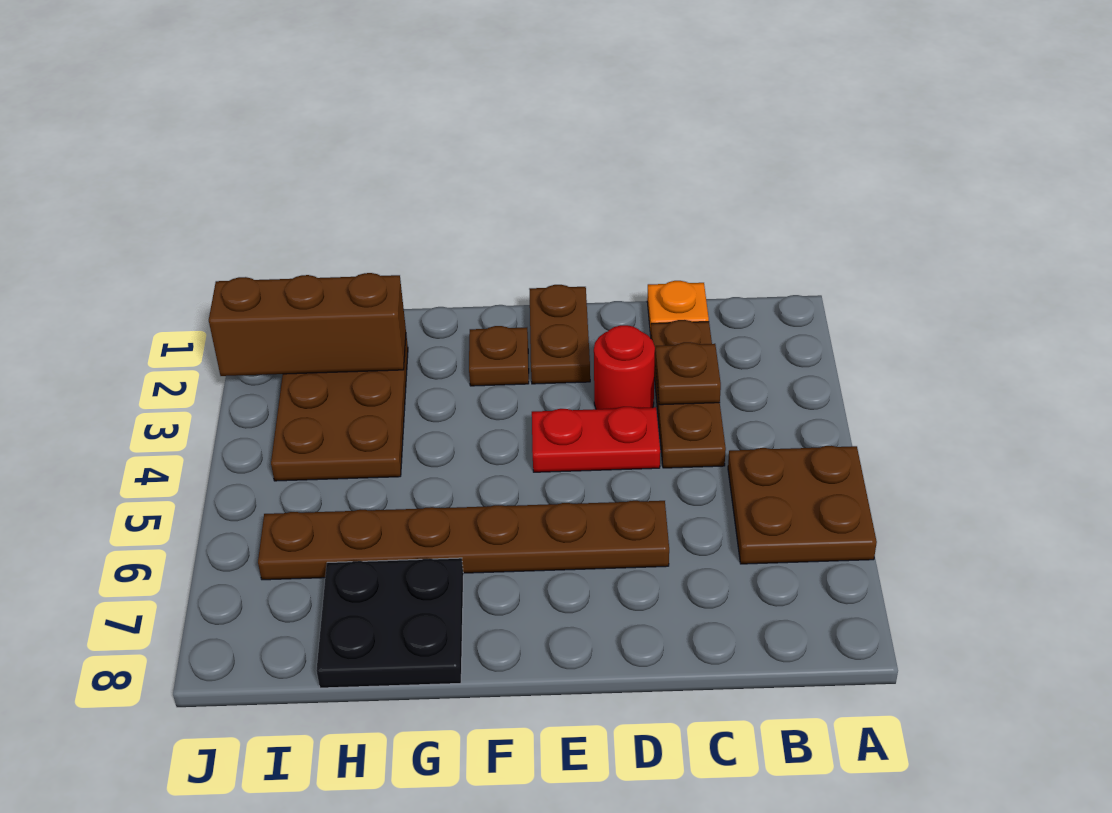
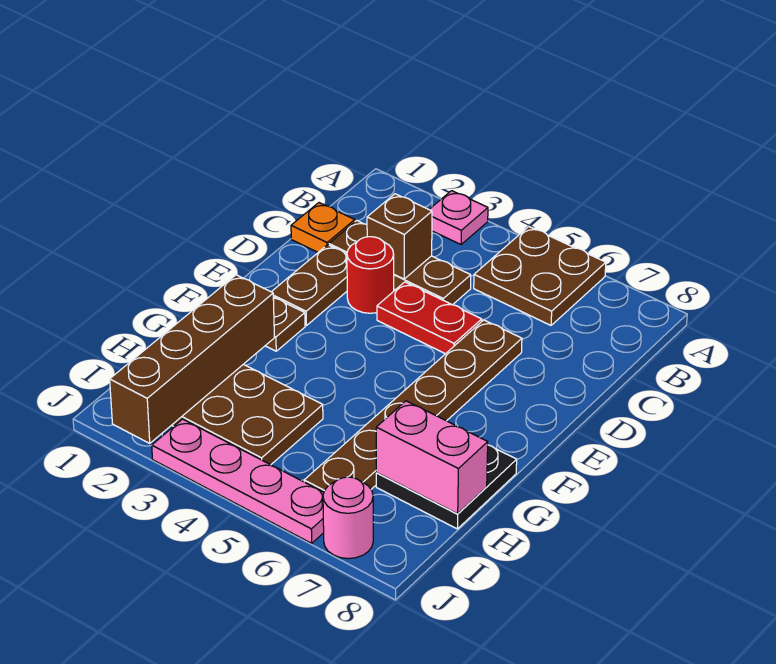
none -> pink 1x1 plate [429,191,488,244]
brown 1x1 plate [655,342,721,405] -> brown 1x1 brick [367,194,432,279]
red 1x2 plate [532,407,660,472] -> red 1x2 plate turned to [377,282,482,354]
brown 1x2 plate [529,285,590,384] -> brown 1x2 plate turned to [272,245,347,326]
brown 1x3 brick [209,273,406,376] -> brown 1x4 brick [110,275,274,443]
none -> pink 1x2 brick [376,401,488,514]
none -> pink 1x4 plate [152,419,324,543]
none -> pink 1x1 round brick [323,477,373,559]

